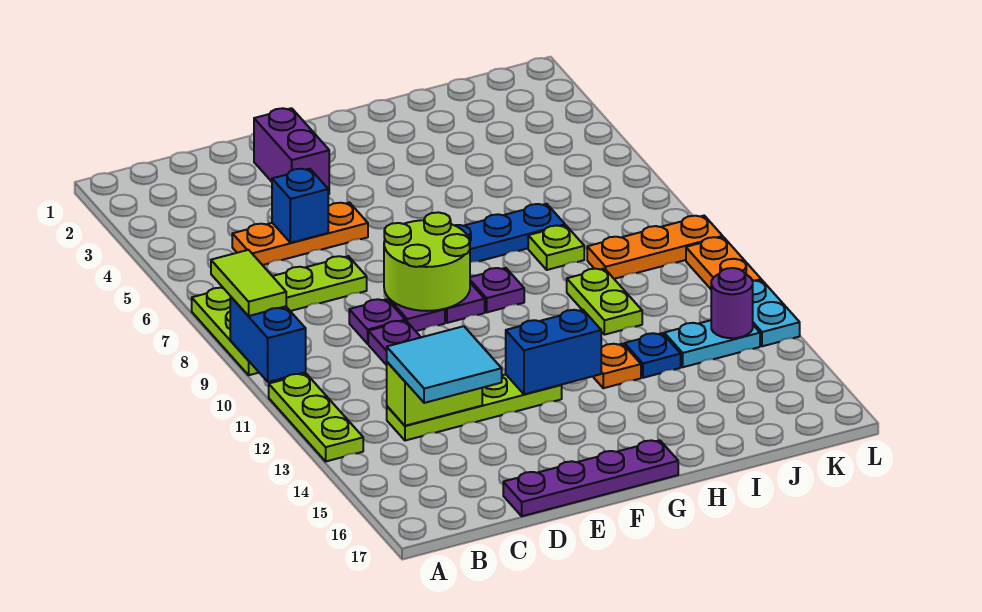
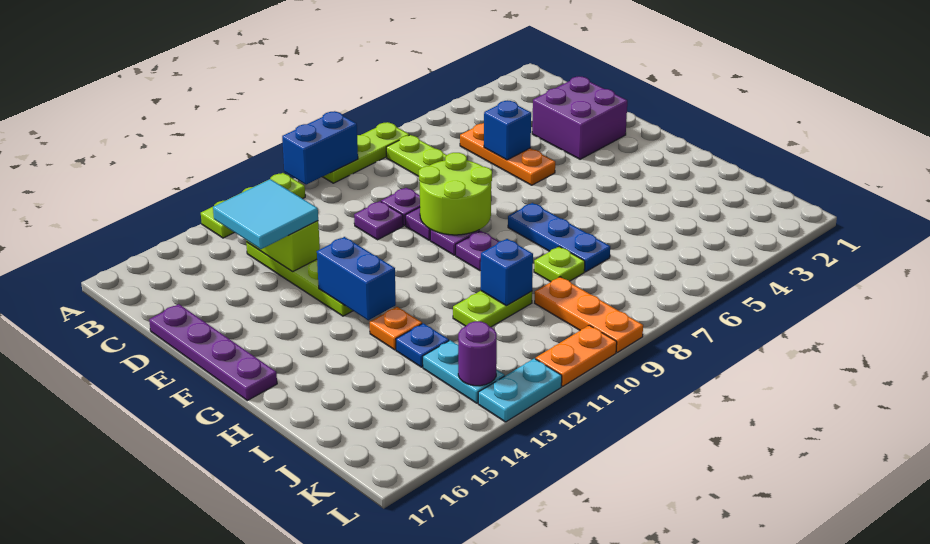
lime 1x2 tile [211,250,286,316] -> none
purple 1x2 brick [254,108,329,194] -> purple 2x2 brick [532,77,627,159]
none -> blue 1x1 brick [481,239,533,306]

